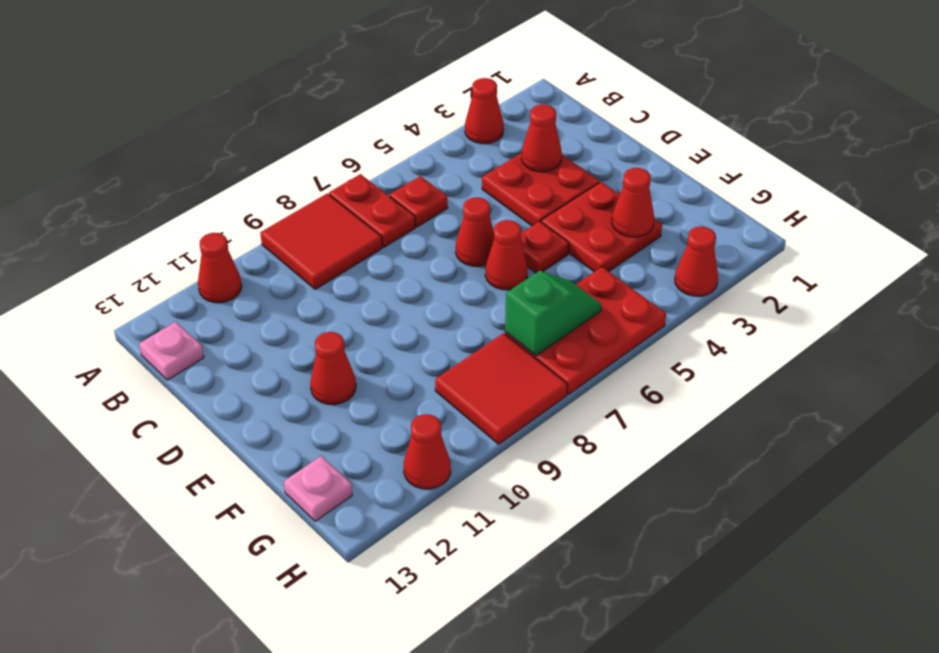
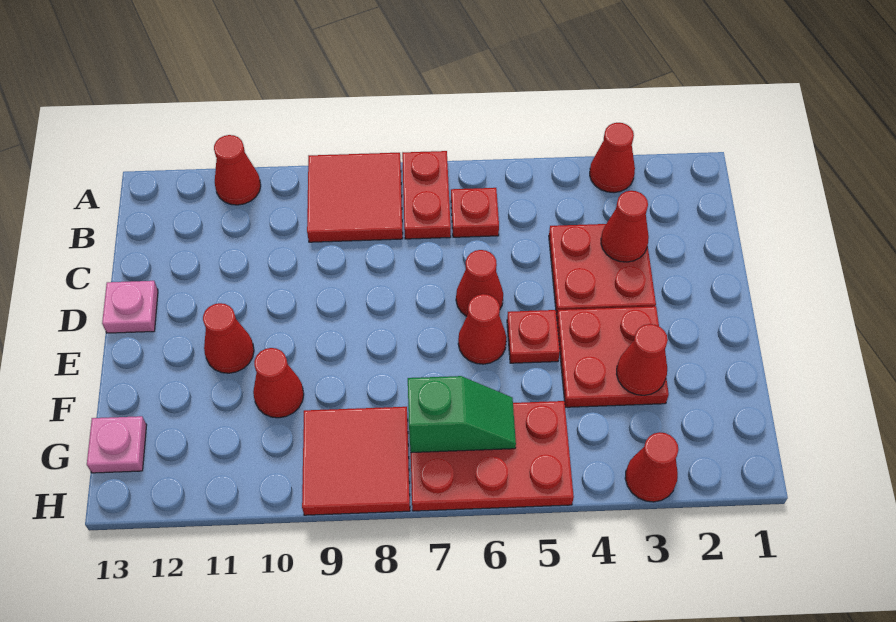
pink 1x1 plate [139,322,204,380] -> pink 1x1 plate moved to [102,281,158,333]
red 1x1 cone [404,414,451,489] -> red 1x1 cone moved to [253,348,304,418]

